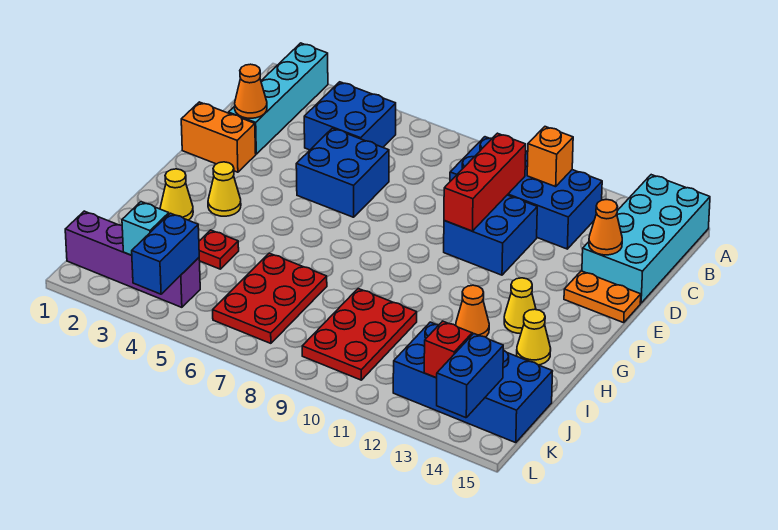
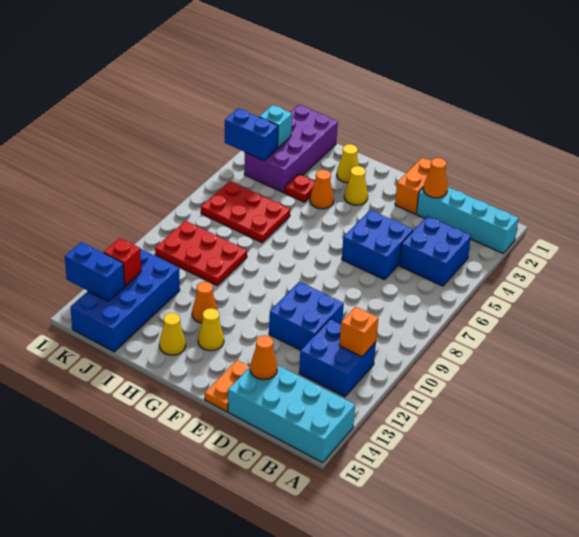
blue 2x4 brick [450,137,602,249] -> blue 2x2 brick [299,319,376,397]
red 1x3 brick [444,133,526,231] -> none
none -> orange 1x1 cone [310,170,334,209]
purple 1x4 brick [65,211,200,307] -> purple 2x4 brick [244,105,338,193]

